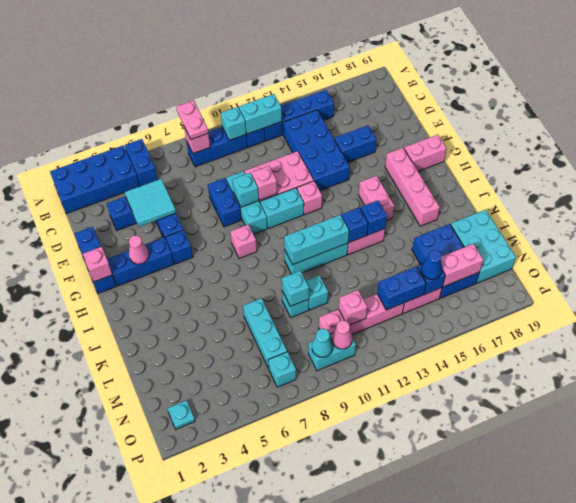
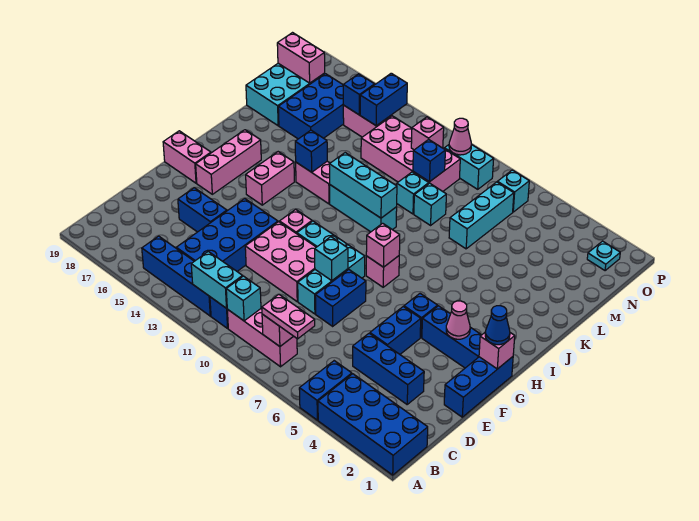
pink 1x2 plate [176,100,208,139] -> pink 1x2 plate turned to [262,294,315,339]
blue 1x3 brick [186,127,247,167] -> pink 1x3 brick [227,309,297,367]
cyan 2x2 tile [124,179,176,227] -> none
pink 1x1 brick [251,166,277,200] -> pink 1x1 brick moved to [366,223,400,267]
pink 1x4 brick [385,148,440,226] -> pink 1x3 brick [196,130,261,194]
blue 1x1 brick [342,208,368,242] -> blue 1x1 brick moved to [413,139,445,182]
cyan 1x1 brick [282,271,309,306] -> none
pink 1x4 brick [319,294,404,335] -> pink 2x4 brick [361,116,460,191]
blue 1x2 brick [377,267,426,310] -> blue 1x2 brick turned to [360,73,407,126]
blue 1x1 cone [421,250,442,280] -> blue 1x1 cone moved to [485,306,510,345]
pink 1x2 brick [441,244,483,287] -> pink 1x2 brick moved to [277,33,325,83]
cyan 1x1 cone [312,329,333,357] -> none

